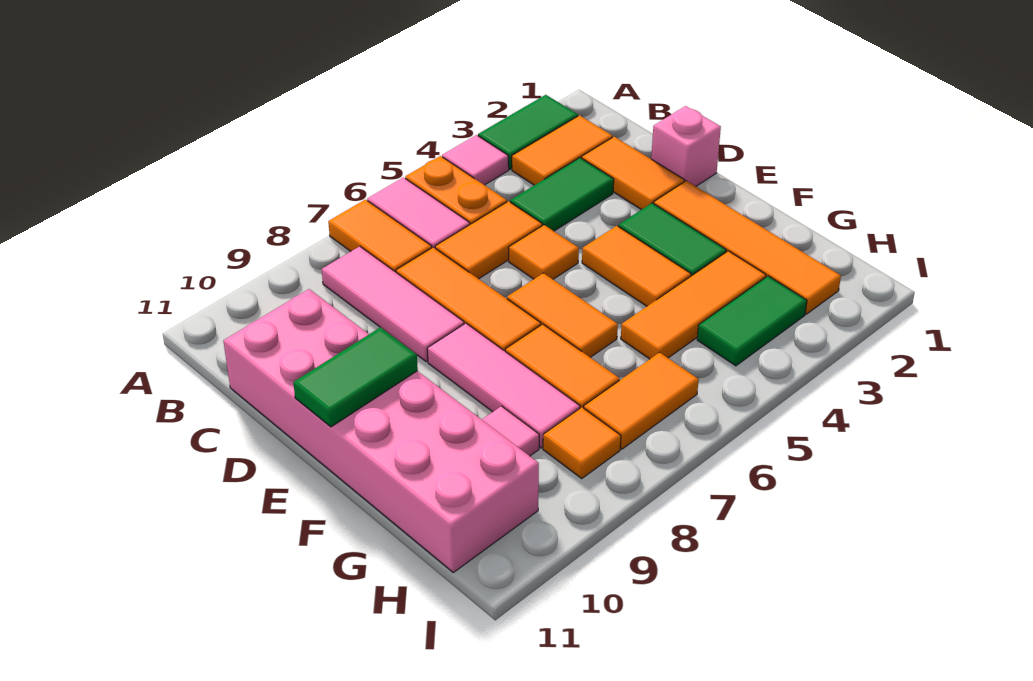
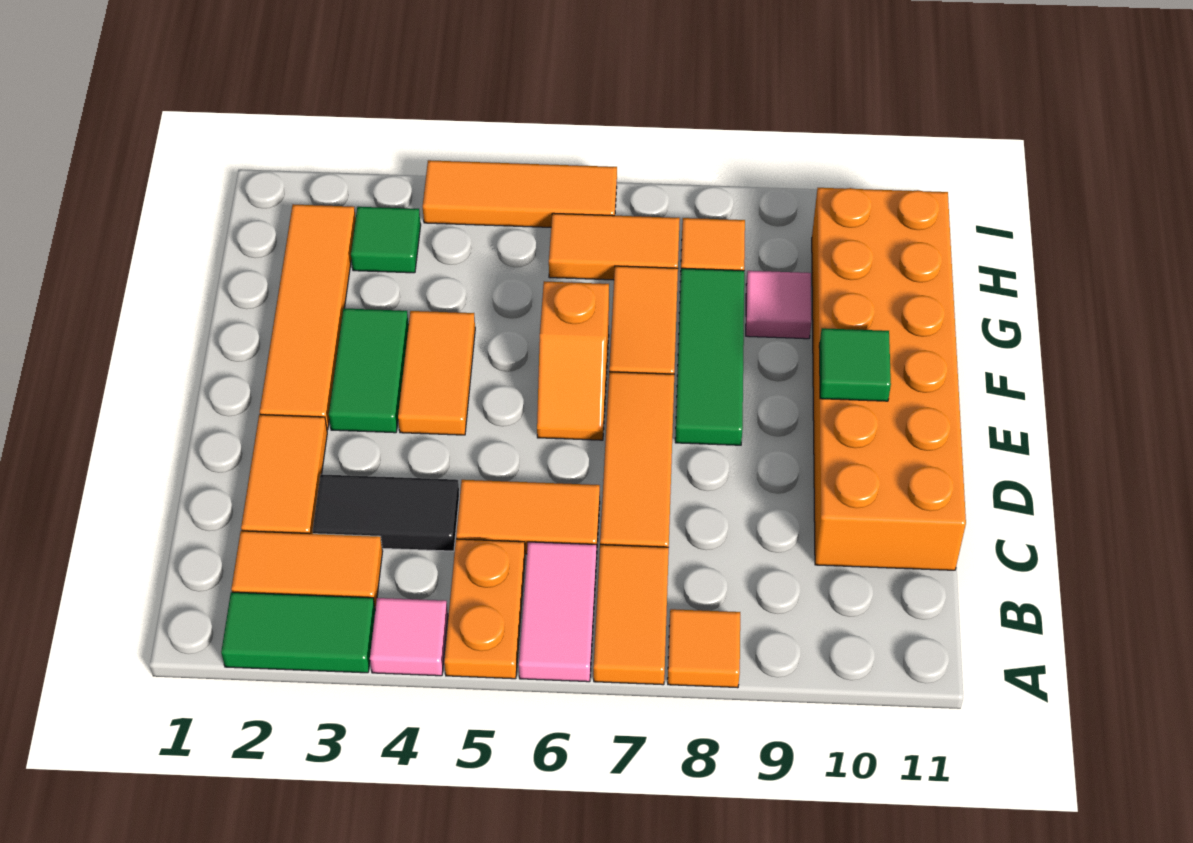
pink 1x3 tile [322,246,464,362] -> none
green 1x2 tile [510,158,614,231] -> black 1x2 tile [313,474,459,551]
pink 2x6 brick [223,289,539,572] -> orange 2x6 brick [812,188,966,570]
pink 1x1 brick [651,106,721,186] -> none
orange 1x1 tile [509,225,579,279] -> orange 1x1 tile moved to [668,609,740,688]
orange 1x2 tile [507,273,618,357] -> orange 1x2 slope [537,281,609,440]
pink 1x3 tile [427,323,580,448] -> green 1x3 tile [675,268,744,445]
green 1x2 tile [293,327,418,427] -> green 1x1 tile [819,328,891,401]
orange 1x3 tile [621,251,766,359] -> orange 1x3 tile moved to [423,160,617,227]
green 1x2 tile [697,276,807,366] -> green 1x1 tile [351,207,421,273]

